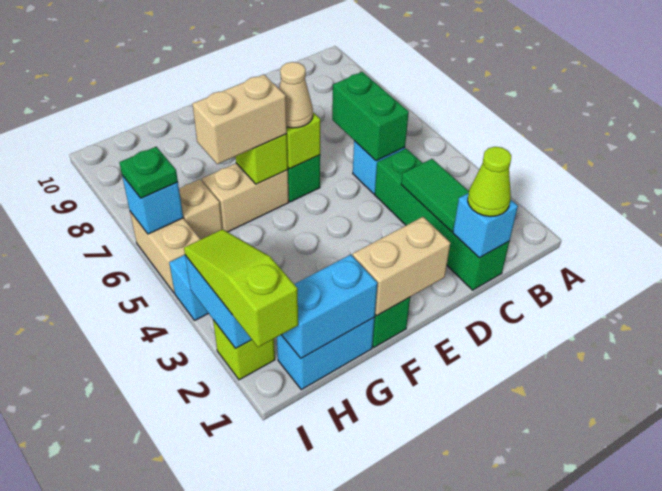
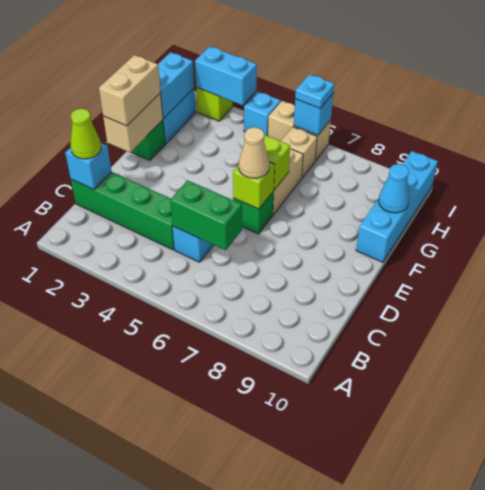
green 1x2 tile [401,159,469,231] -> none
tan 1x2 brick [193,74,287,164] -> tan 1x2 brick moved to [99,55,161,126]
none -> cyan 1x4 brick [356,151,438,262]
none -> cyan 1x1 cone [379,164,409,213]
lime 1x3 slope [184,229,298,347] -> none
green 1x1 plate [119,147,178,198] -> cyan 1x1 plate [295,74,334,108]

